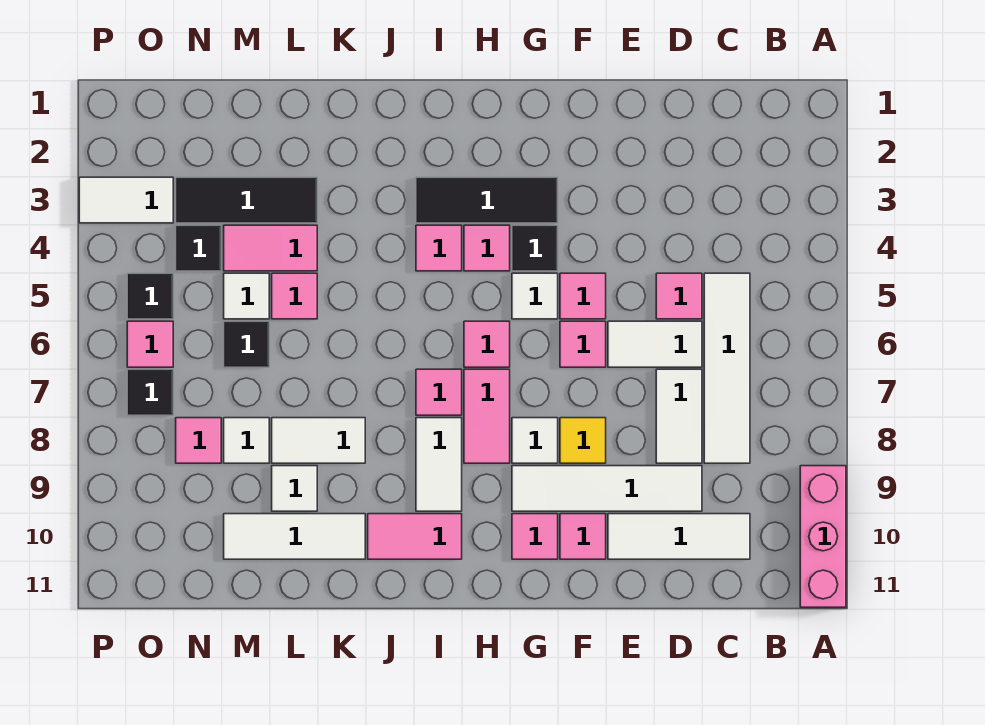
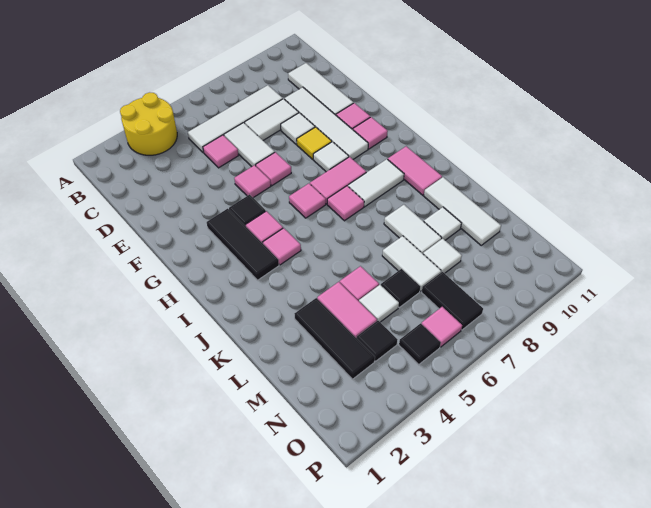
none -> yellow 2x2 round brick [120,92,177,155]
pink 1x3 brick [800,466,846,607] -> none
white 1x1 tile [512,273,558,319] -> white 1x1 tile moved to [281,113,315,144]
pink 1x1 tile [176,418,221,463] -> none
white 1x2 tile [79,177,173,223] -> white 1x2 tile moved to [382,236,441,291]
black 1x1 tile [127,369,173,415] -> black 1x2 tile [422,272,483,330]

